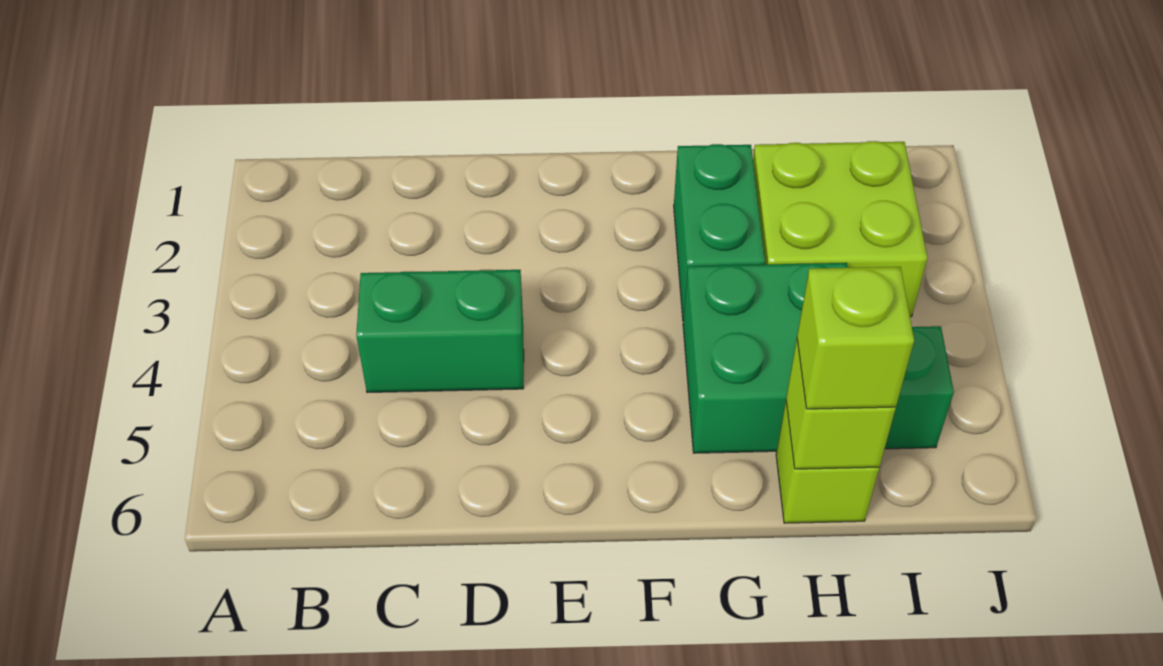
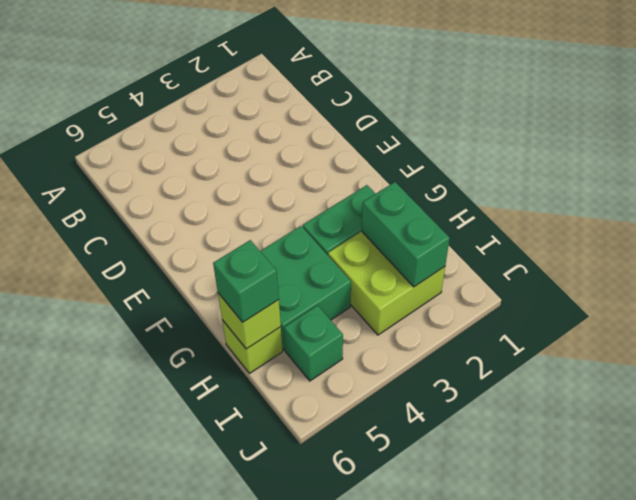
green 1x2 brick [356,270,524,392] -> green 1x2 brick moved to [362,182,450,287]
lime 1x1 brick [797,267,914,409] -> green 1x1 brick [213,240,279,322]

